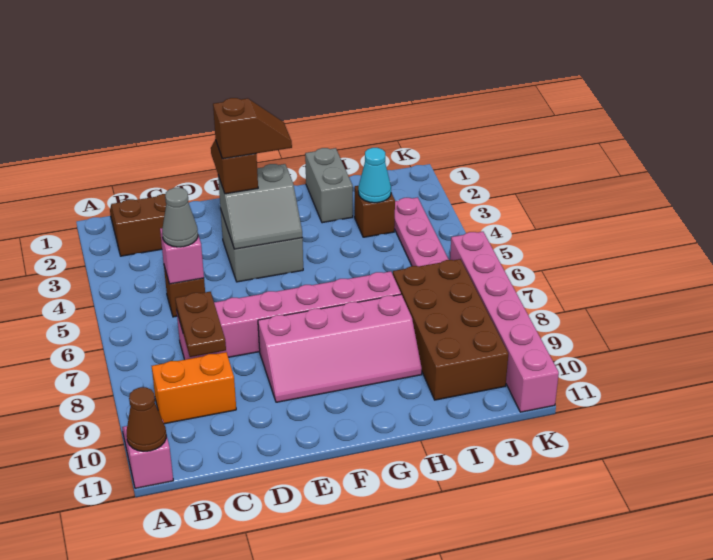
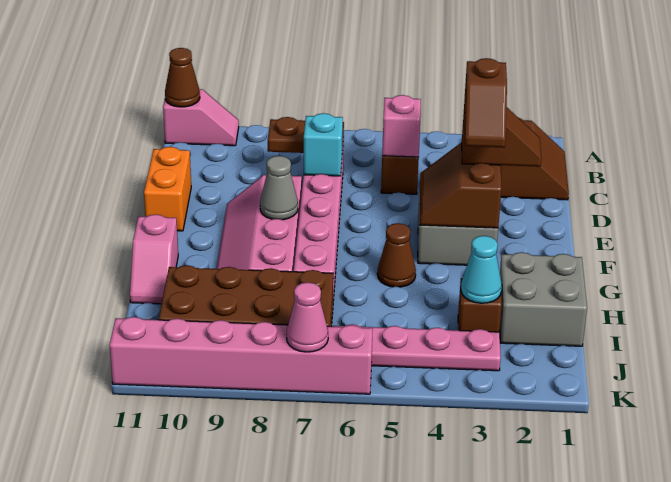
orange 1x2 brick [152,352,236,424] -> orange 1x2 brick moved to [144,147,191,231]
grey 1x1 cone [162,188,198,247] -> grey 1x1 cone moved to [260,156,298,220]
none -> cyan 1x1 brick [304,113,343,176]
grey 2x2 slope [218,164,302,249] -> brown 2x2 slope [420,143,502,228]
none -> brown 1x1 cone [377,223,416,287]
none -> pink 1x2 slope [130,214,178,304]
grey 1x2 brick [305,148,353,223] -> grey 2x2 brick [500,252,587,346]
none -> pink 1x1 cone [287,282,328,352]

